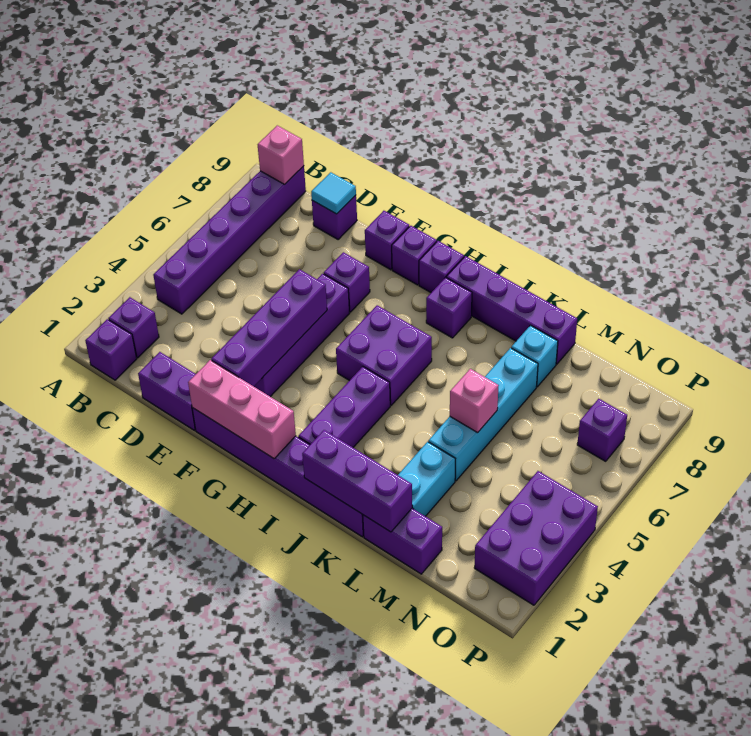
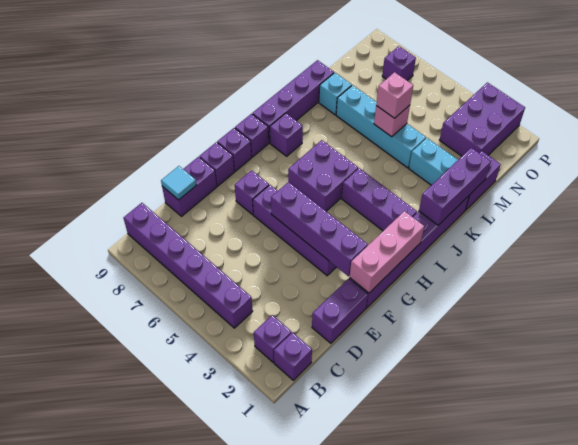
pink 1x1 brick [258,125,304,184] -> pink 1x1 brick moved to [376,72,413,118]
purple 1x1 brick [312,195,357,239] -> purple 1x2 brick [162,157,217,216]
purple 2x3 brick [474,471,598,605] -> purple 2x3 brick turned to [440,83,525,156]

